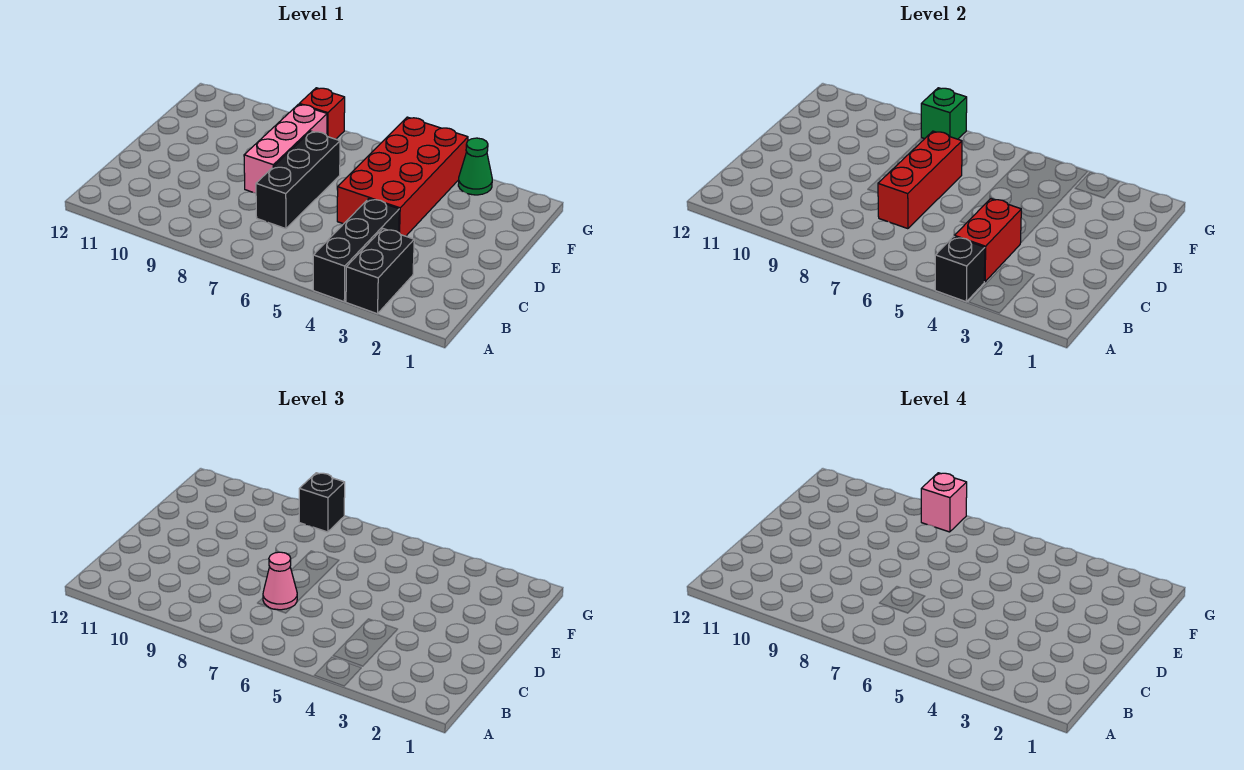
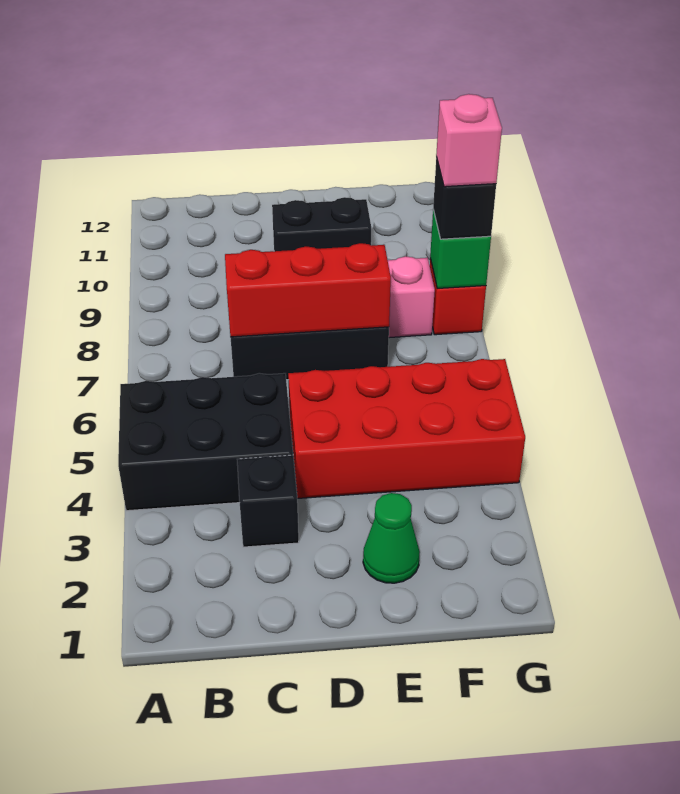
black 1x2 brick [346,229,414,314] -> black 1x2 brick moved to [272,197,371,251]
black 1x3 brick [313,199,399,302] -> black 2x3 brick [118,373,293,511]
black 1x1 brick [935,236,985,302] -> black 1x1 brick moved to [237,455,299,547]
red 1x2 brick [955,199,1021,282] -> none
pink 1x1 cone [263,552,297,610] -> none
green 1x1 cone [458,138,492,195] -> green 1x1 cone moved to [363,493,420,583]

